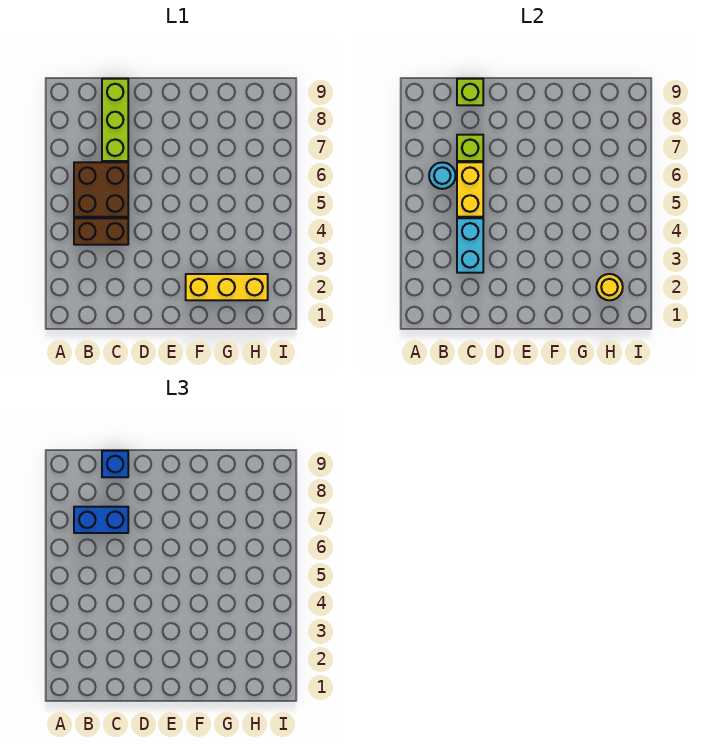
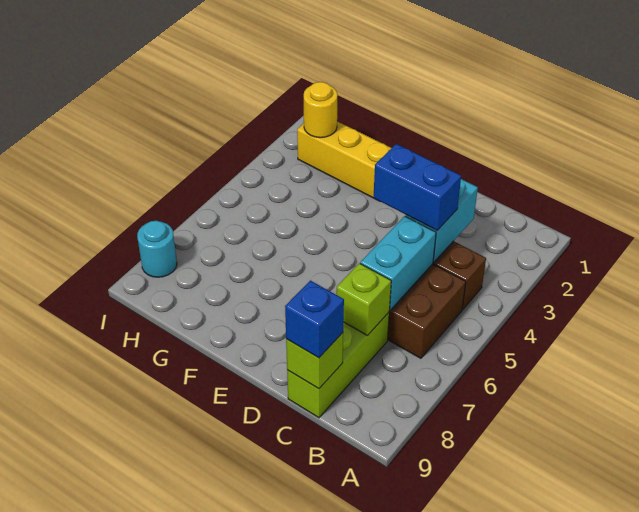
cyan 1x1 round brick [429,162,456,189] -> cyan 1x1 round brick moved to [137,221,177,277]
blue 1x2 brick [74,507,128,533] -> blue 1x2 brick moved to [373,144,461,231]
yellow 1x2 brick [457,162,483,217] -> cyan 1x2 brick [360,216,436,310]

